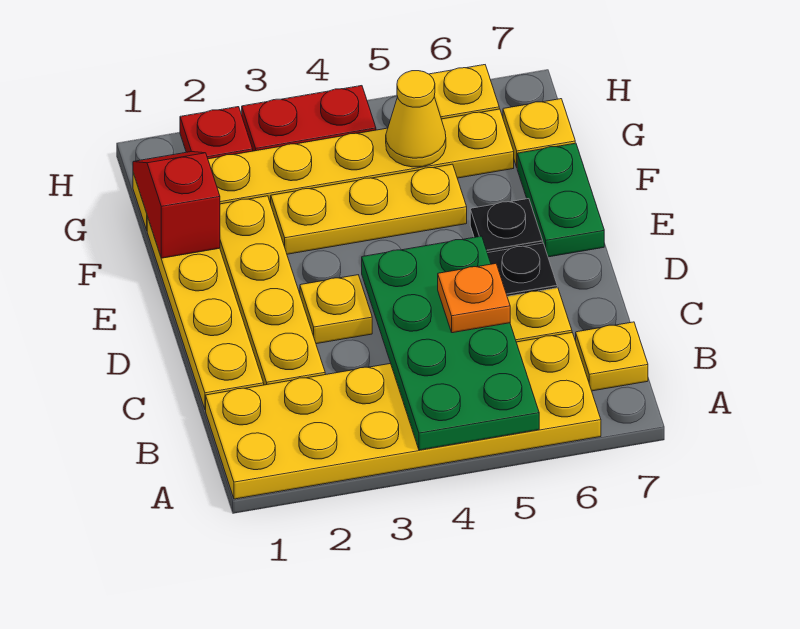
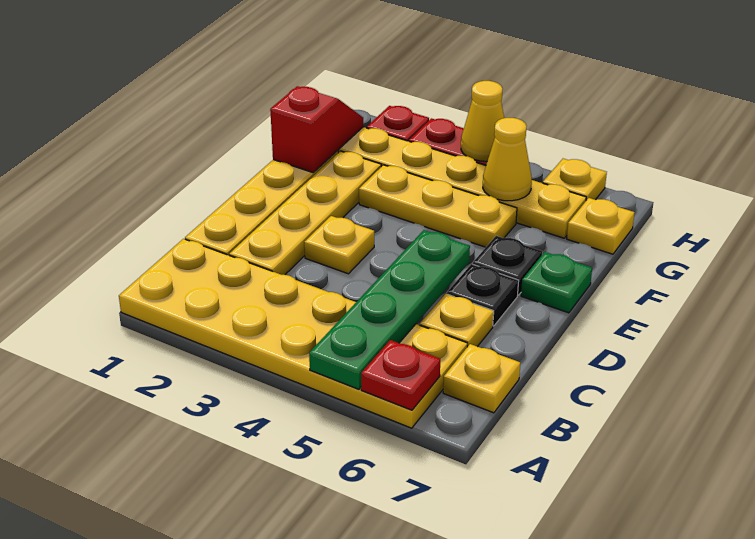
green 2x4 plate [362,236,539,450] -> green 1x4 plate [309,230,470,389]
none -> red 1x1 plate [361,340,440,410]
orange 1x1 plate [438,264,510,333] -> none
green 1x2 plate [517,143,604,257] -> green 1x1 plate [521,252,592,313]
none -> yellow 1x1 cone [461,81,504,161]

